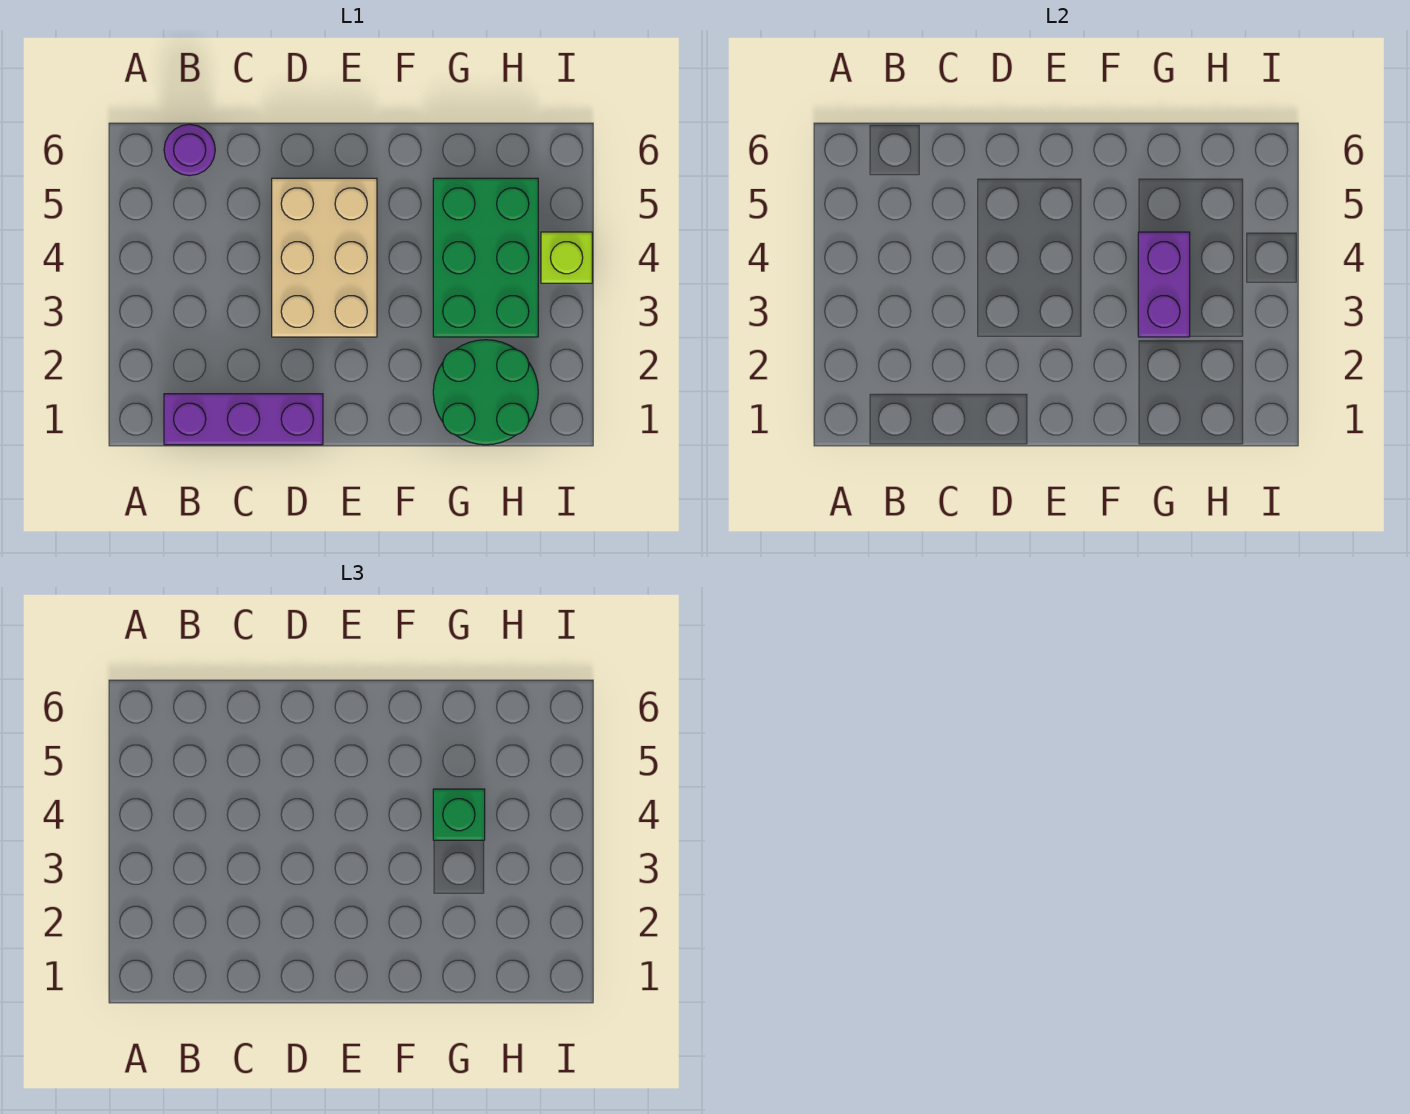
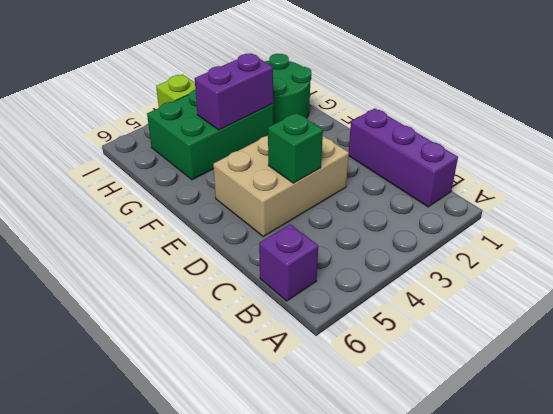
purple 1x1 round brick [164,124,215,176] -> purple 1x1 brick [259,224,318,301]
green 1x1 brick [433,789,485,840] -> green 1x1 brick moved to [268,113,323,183]

